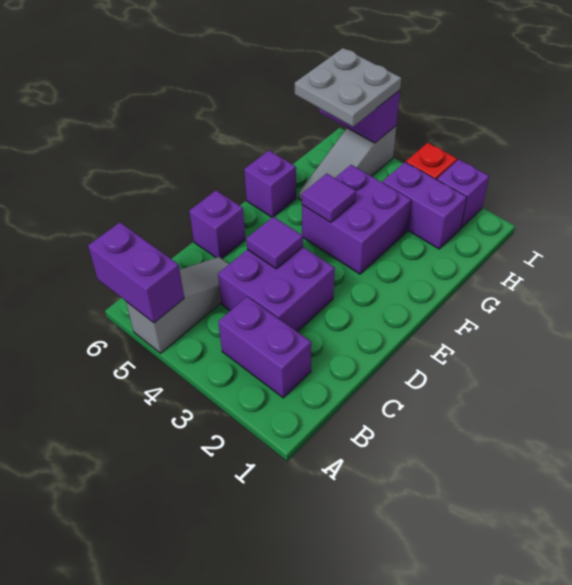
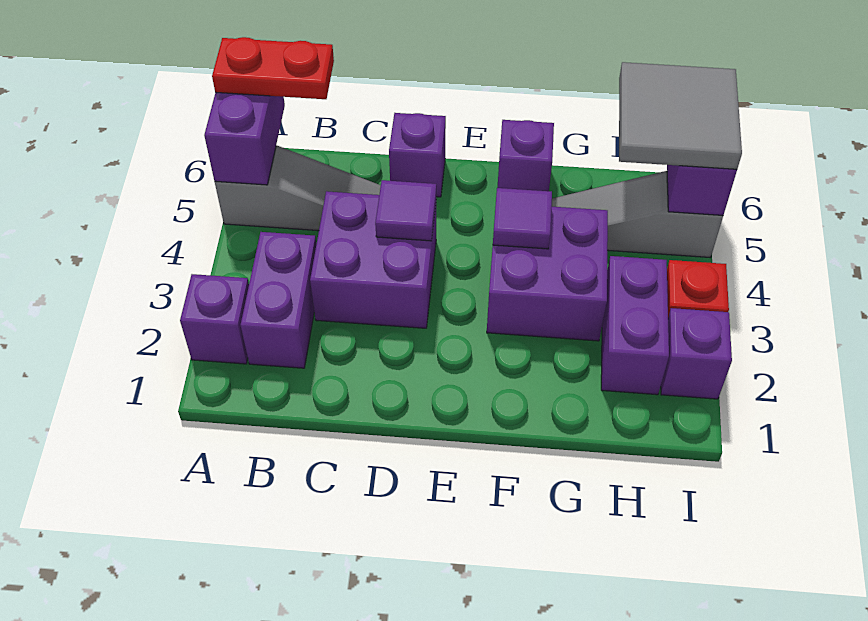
none -> purple 1x1 brick [180,274,249,364]
none -> red 1x2 plate [212,37,334,99]
grey 2x2 plate [295,48,401,127] -> grey 2x2 tile [619,62,742,169]

